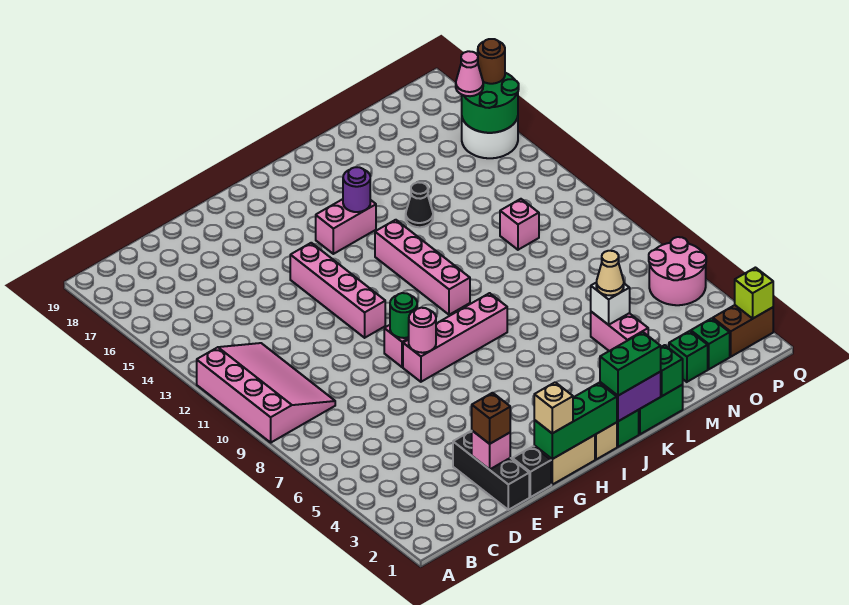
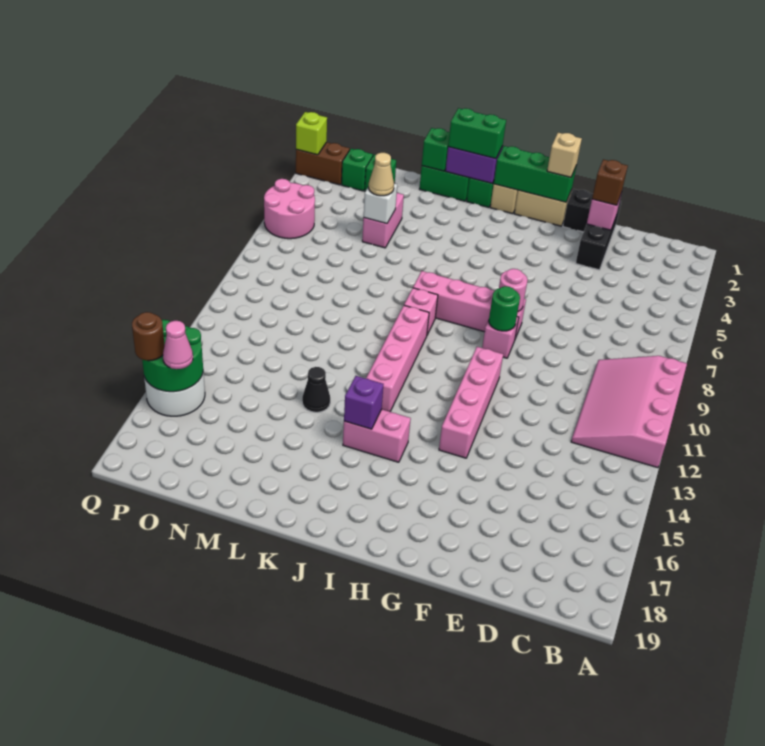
purple 1x1 round brick [343,167,370,212] -> purple 1x1 brick [344,376,383,429]
pink 1x1 brick [500,199,539,250] -> pink 1x1 brick moved to [404,288,438,335]

